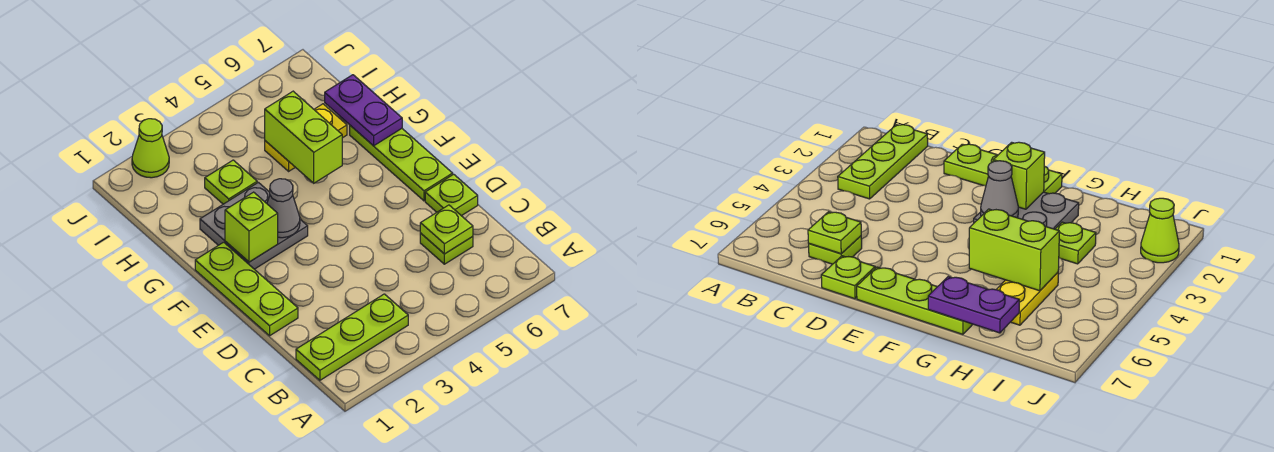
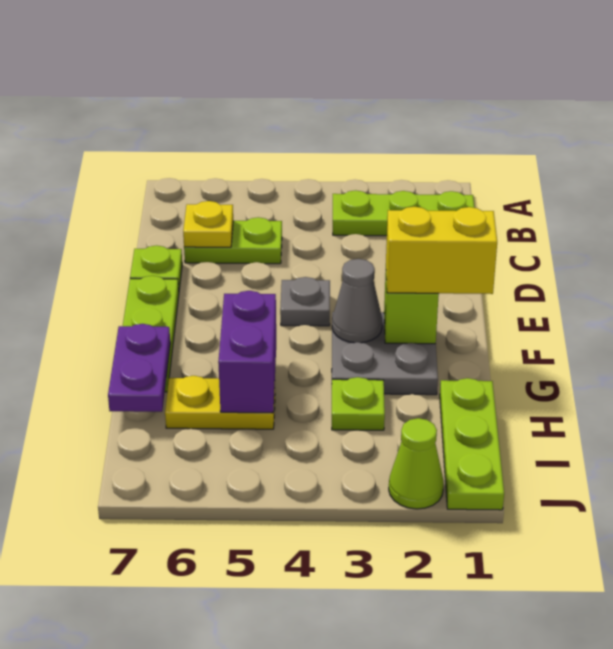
lime 1x1 plate [420,233,473,264] -> lime 1x2 plate [184,217,282,264]
lime 1x1 plate [420,205,473,254] -> yellow 1x1 plate [183,201,233,247]
lime 1x3 plate [195,242,298,336] -> lime 1x3 plate moved to [440,378,504,510]
none -> grey 1x1 plate [280,277,330,326]
none -> yellow 1x2 brick [386,207,497,294]
lime 1x2 brick [265,91,342,183] -> purple 1x2 brick [218,291,276,413]

